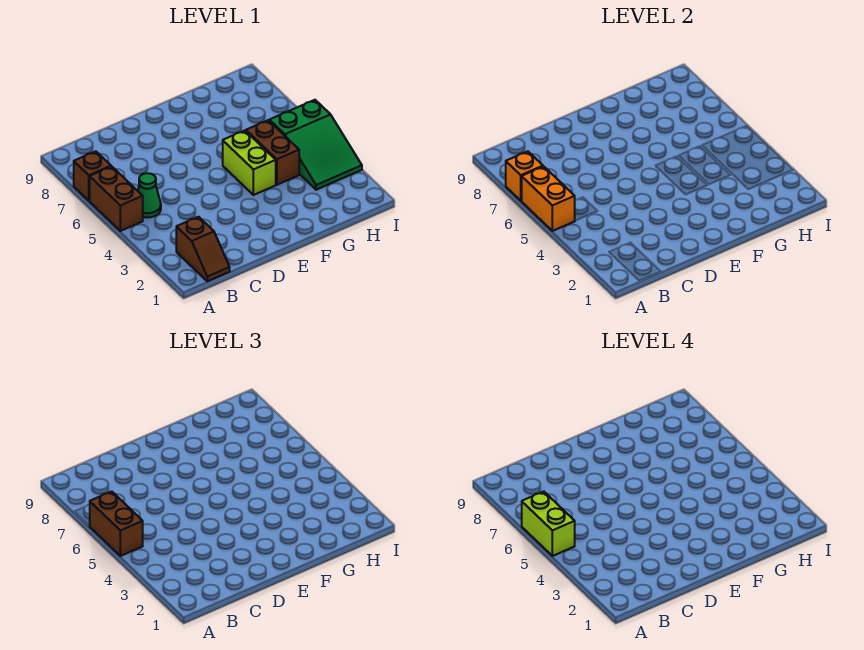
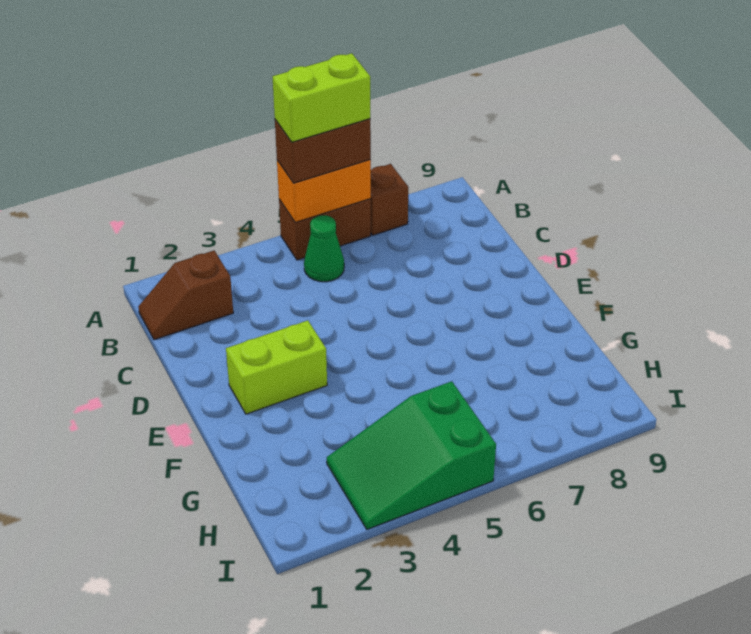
orange 1x1 brick [506,151,543,201] -> none
lime 1x2 brick [223,130,276,195] -> lime 1x2 brick moved to [226,320,327,414]
brown 1x2 brick [246,120,299,185] -> none

